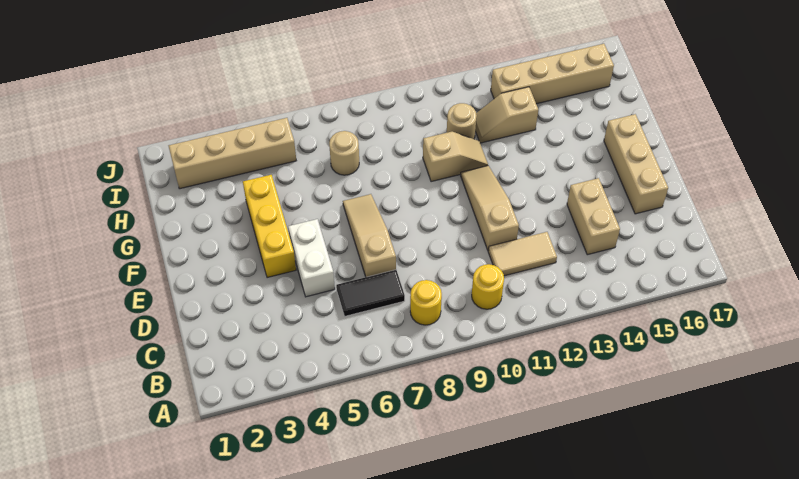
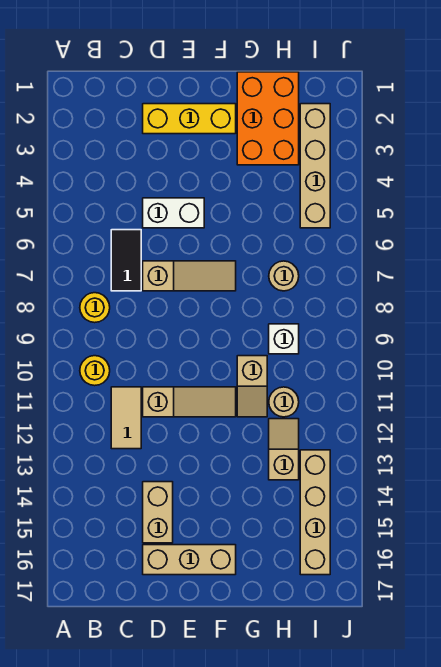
tan 1x2 brick [567,178,620,255] -> tan 1x2 brick turned to [143,482,173,543]
yellow 1x3 brick [243,175,296,278] -> yellow 1x3 brick moved to [143,104,236,134]
none -> orange 2x3 brick [237,72,299,165]
none -> white 1x1 brick [269,324,299,354]

